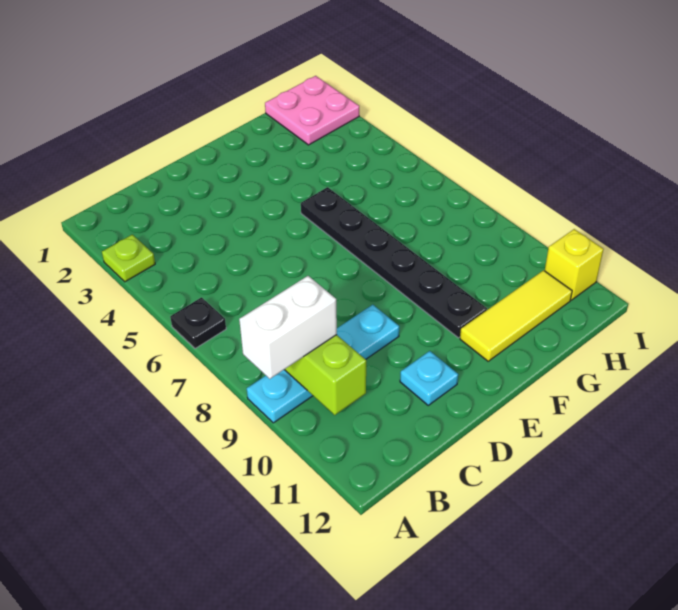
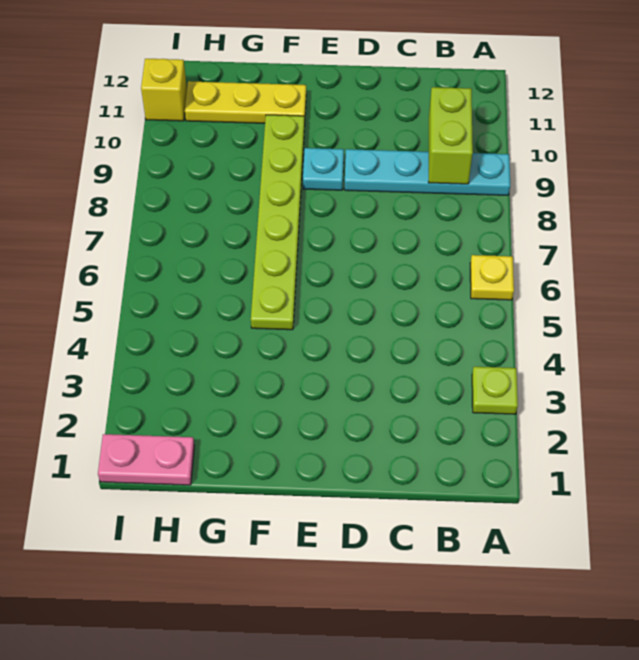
black 1x1 plate [170,297,226,349] -> yellow 1x1 plate [470,255,514,300]
white 1x2 brick [239,276,337,379] -> none
cyan 1x1 plate [400,351,458,405] -> cyan 1x1 plate moved to [303,148,344,190]
black 1x6 plate [301,187,487,338] -> lime 1x6 plate [251,115,305,330]
yellow 1x3 tile [460,270,572,361] -> yellow 1x3 plate [185,81,306,123]
pink 2x2 plate [265,76,359,145] -> pink 1x2 plate [98,434,194,485]

